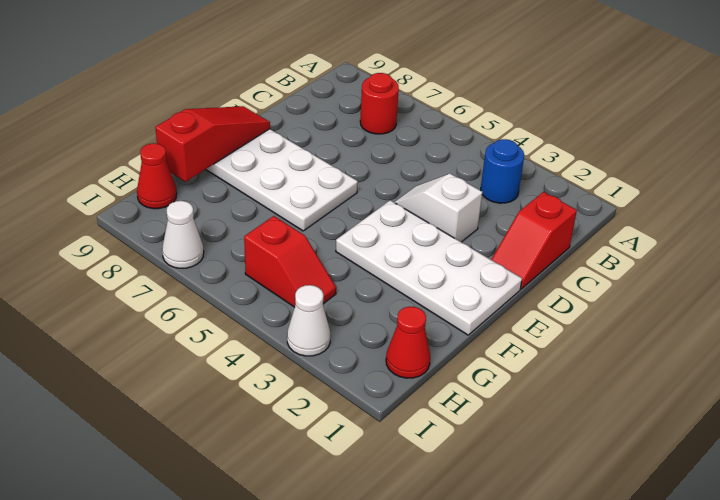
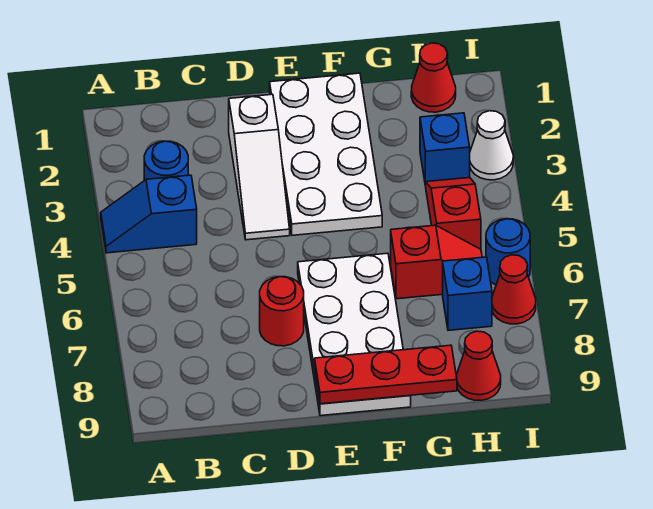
none -> blue 1x2 slope [101,175,197,253]
red 1x1 round brick [360,73,399,134] -> red 1x1 round brick moved to [260,277,304,346]
red 1x2 slope [491,192,577,289] -> red 1x2 slope moved to [391,225,482,299]
white 1x2 slope [394,174,482,242] -> white 1x3 slope [229,94,290,240]
red 1x3 slope [155,106,270,182] -> red 1x3 plate [315,345,457,404]
none -> blue 1x1 brick [420,113,470,186]
none -> blue 1x1 brick [443,257,492,330]
none -> blue 1x1 round brick [486,219,530,285]
white 1x1 cone [162,201,204,268] -> red 1x1 cone [492,255,536,324]

